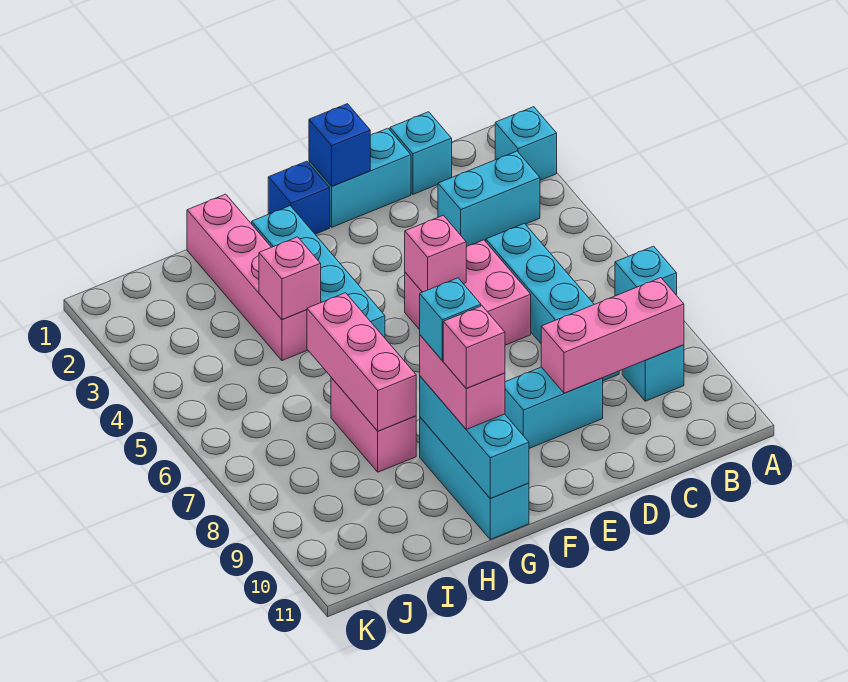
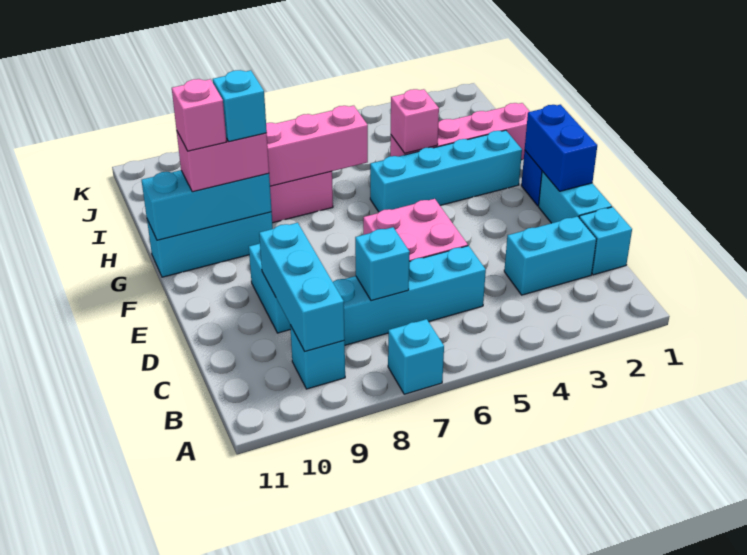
cyan 1x1 brick [495,107,557,180] -> cyan 1x1 brick moved to [355,227,409,301]
cyan 1x2 brick [438,151,540,247] -> cyan 1x2 brick turned to [504,216,596,295]
pink 1x3 brick [541,278,684,393] -> cyan 1x3 brick [259,223,345,351]
blue 1x1 brick [309,104,370,186] -> blue 1x2 brick [525,105,597,191]
pink 1x1 brick [405,215,466,292] -> none

